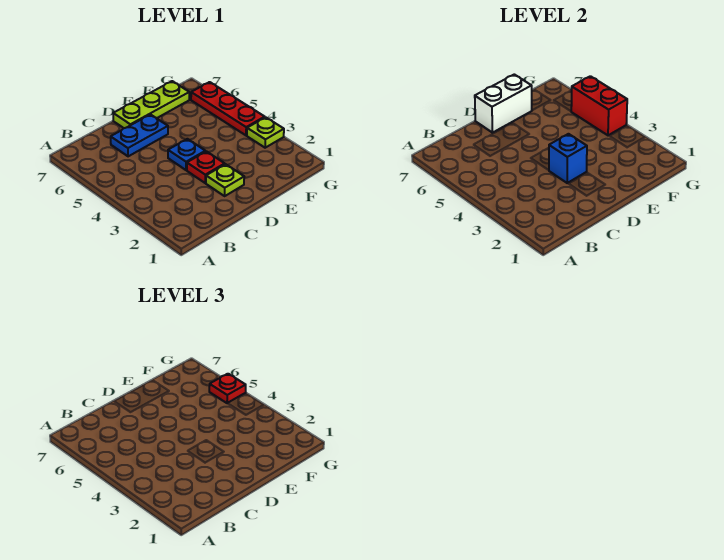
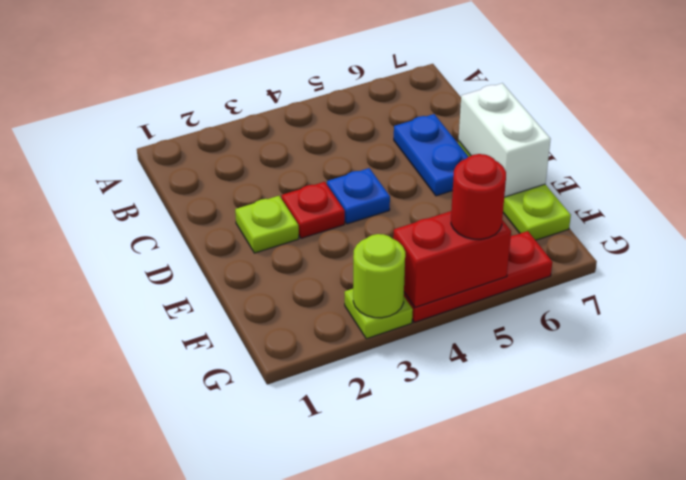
blue 1x1 brick [549,134,587,183] -> none
none -> lime 1x1 round brick [353,234,405,318]
red 1x1 plate [209,374,246,403] -> red 1x1 round brick [451,154,506,239]

